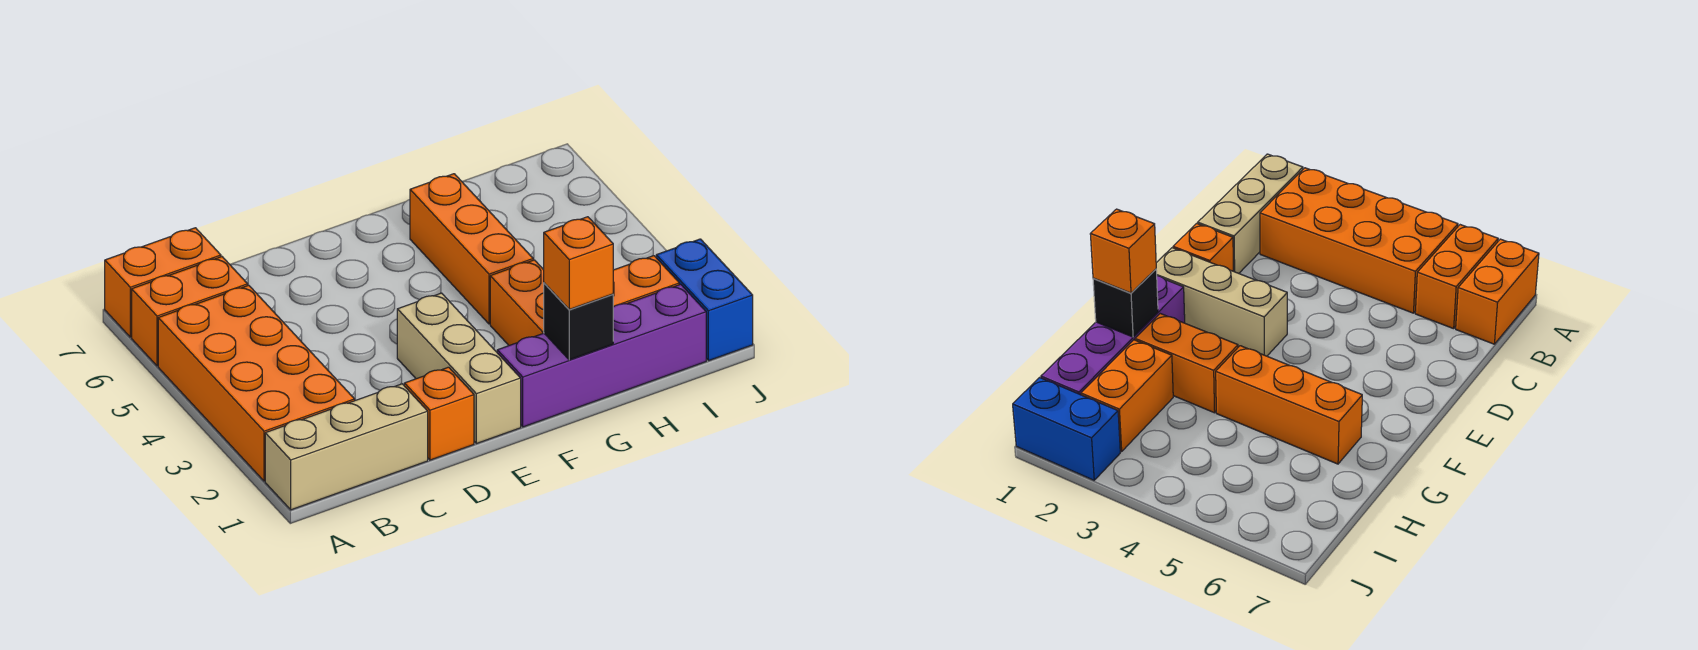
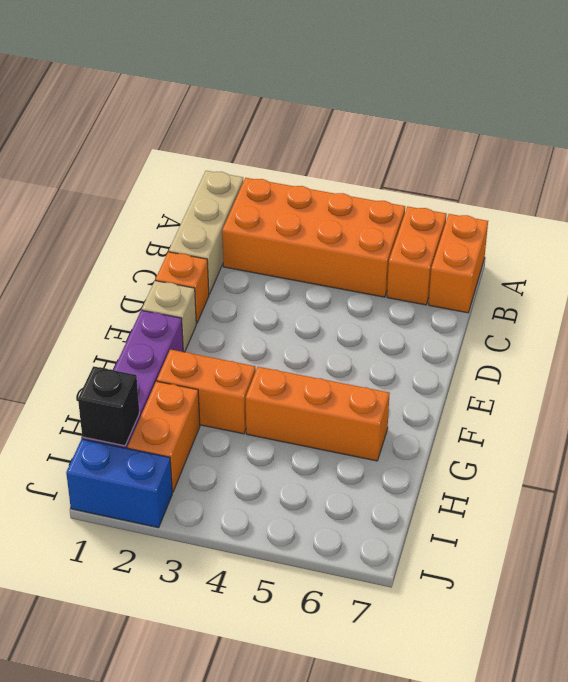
tan 1x3 brick [397,293,521,444] -> tan 1x1 brick [142,281,196,352]
black 1x1 brick [544,283,614,360] -> black 1x1 brick moved to [78,366,139,446]
orange 1x1 brick [544,217,613,309] -> none

